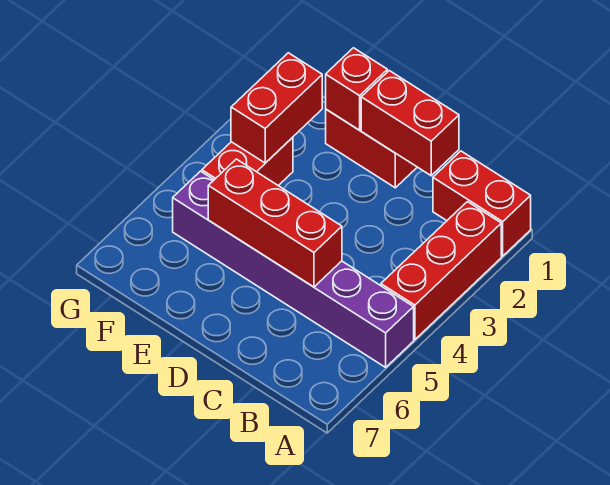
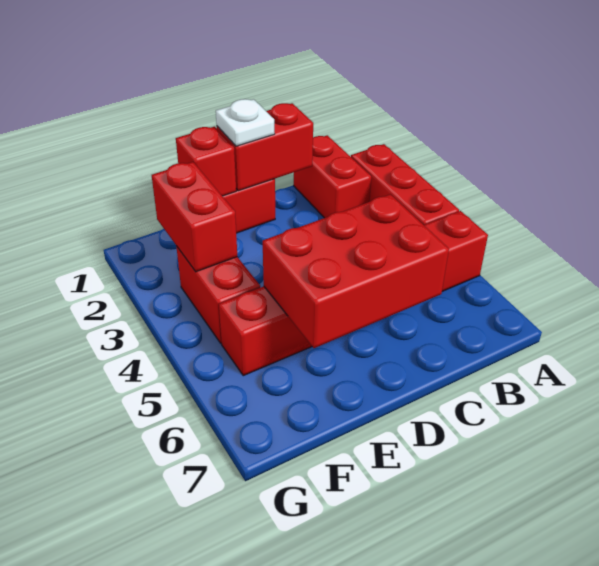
red 1x2 brick [433,151,531,256] -> red 1x2 brick turned to [294,135,371,218]
purple 1x6 brick [173,171,414,367] -> red 1x6 brick [219,211,488,376]
red 1x3 brick [208,159,342,287] -> red 2x3 brick [263,194,449,348]
none -> white 1x1 plate [216,99,275,146]

